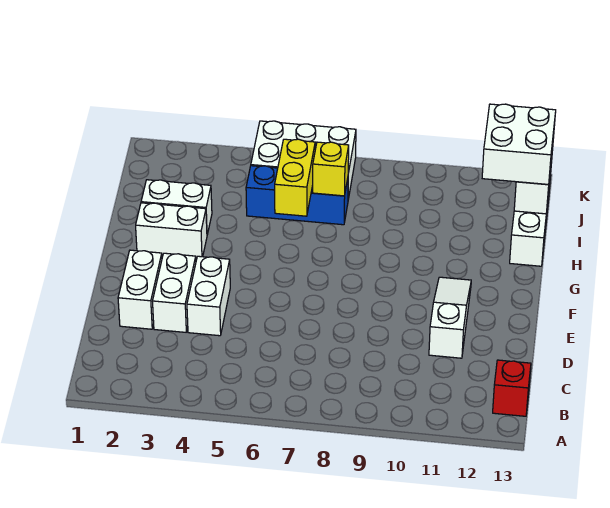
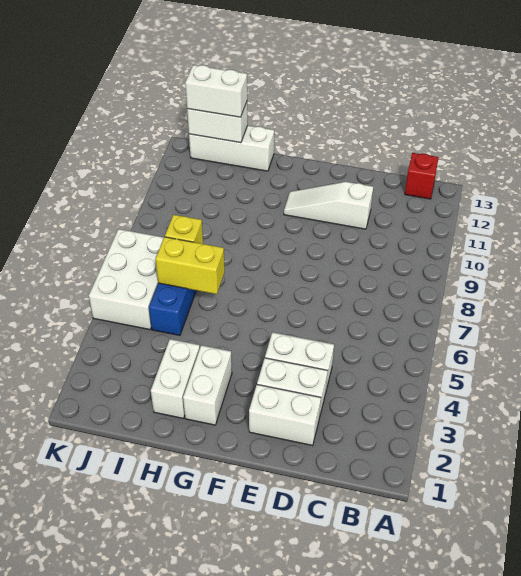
white 2x2 brick [482,104,556,184] -> white 1x2 brick [185,65,247,117]

